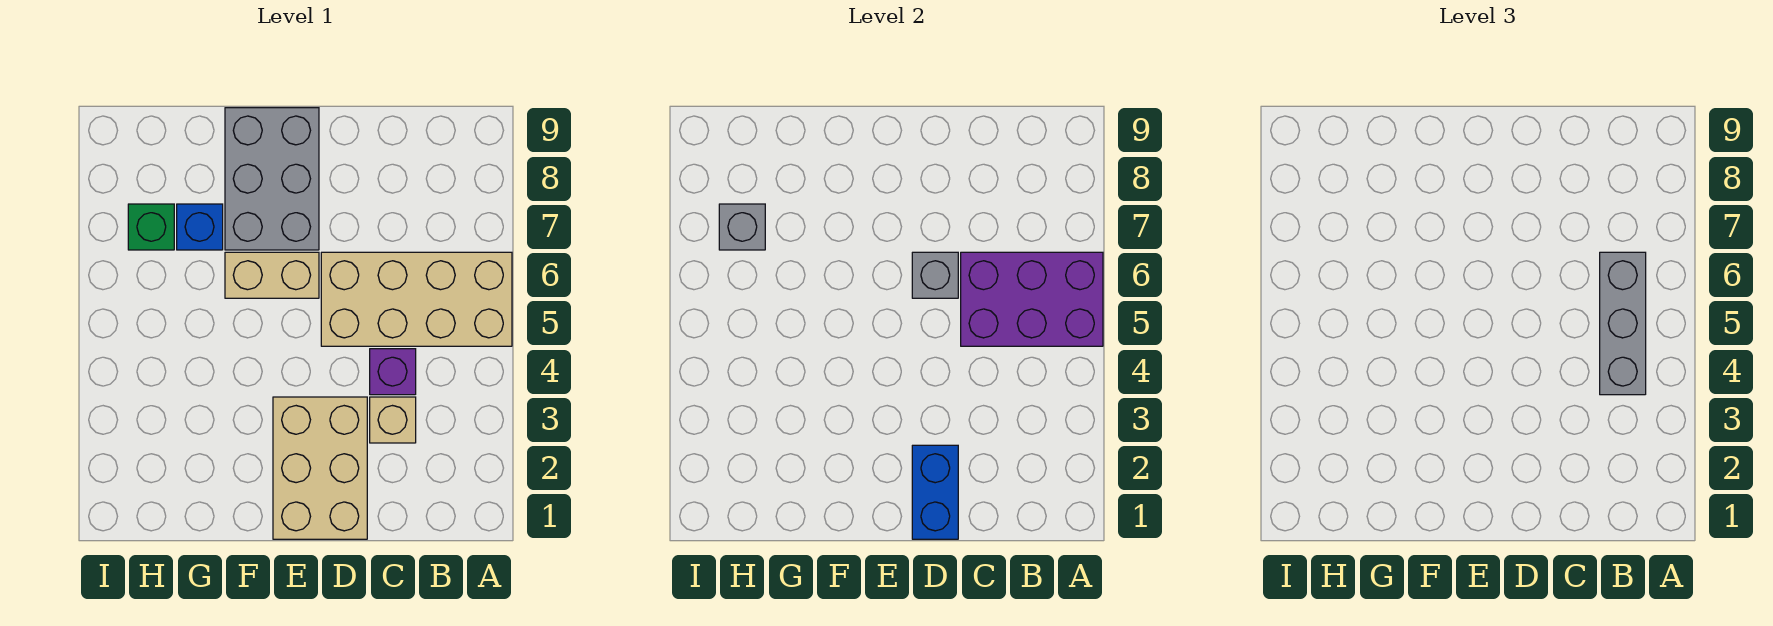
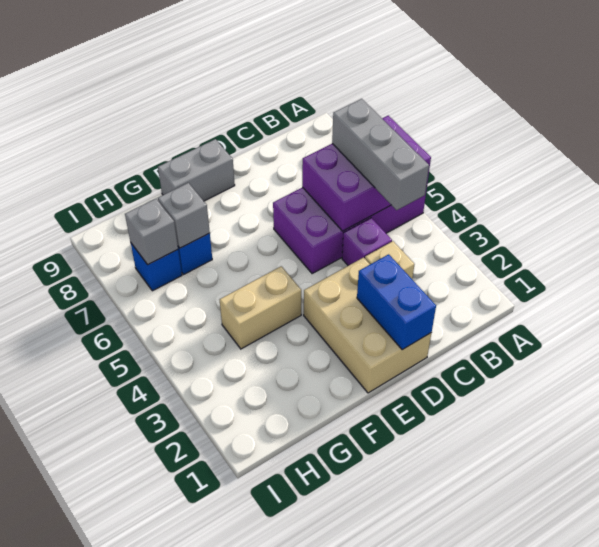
tan 2x4 brick [321,252,512,346] -> purple 2x4 brick [273,186,427,274]
grey 1x1 brick [912,252,958,298] -> grey 1x1 brick moved to [158,183,210,248]
tan 1x2 brick [225,252,319,298] -> tan 1x2 brick moved to [220,266,301,349]
grey 2x3 brick [225,108,319,250] -> grey 1x2 brick [158,139,235,201]
green 1x1 brick [128,204,174,250] -> blue 1x1 brick [131,243,182,291]

